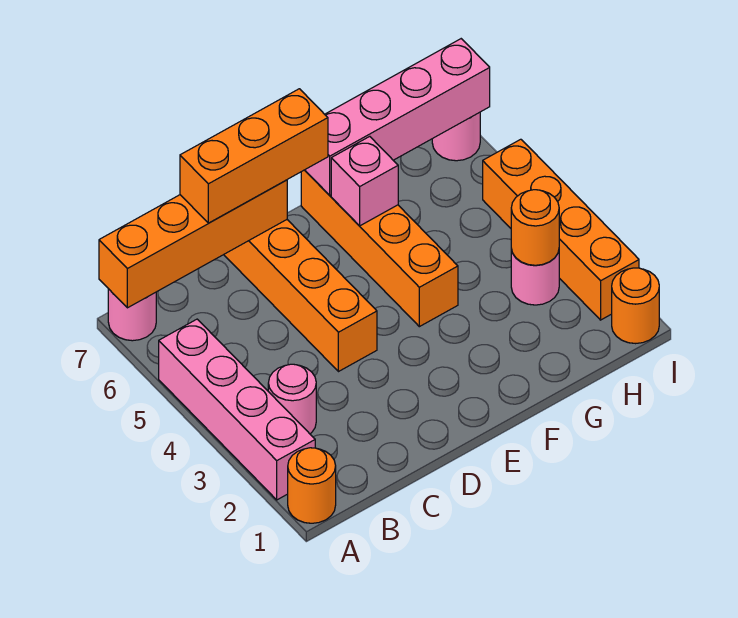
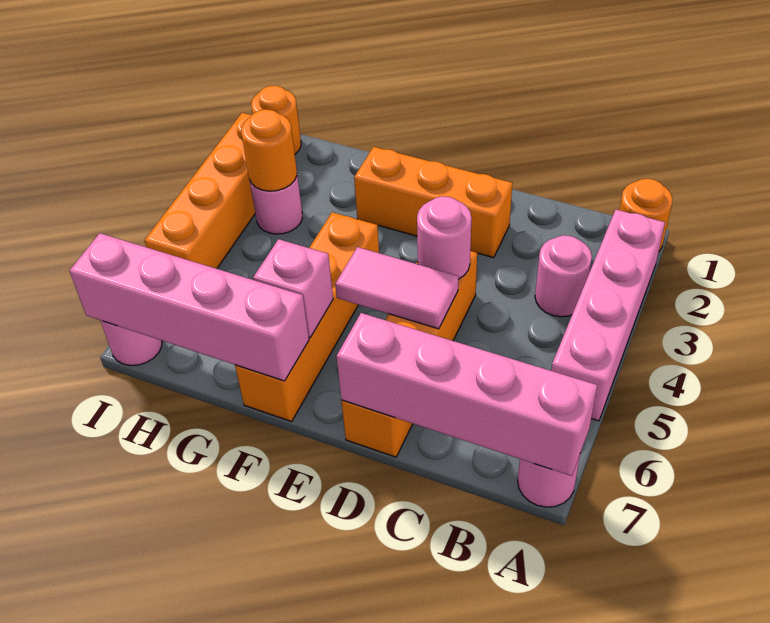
orange 1x4 brick [99,180,287,308] -> pink 1x4 brick [336,313,597,476]
orange 1x3 brick [180,89,328,223] -> orange 1x3 brick moved to [354,147,512,258]
none -> pink 1x1 round brick [417,196,472,279]
none -> pink 1x2 tile [335,247,458,329]

